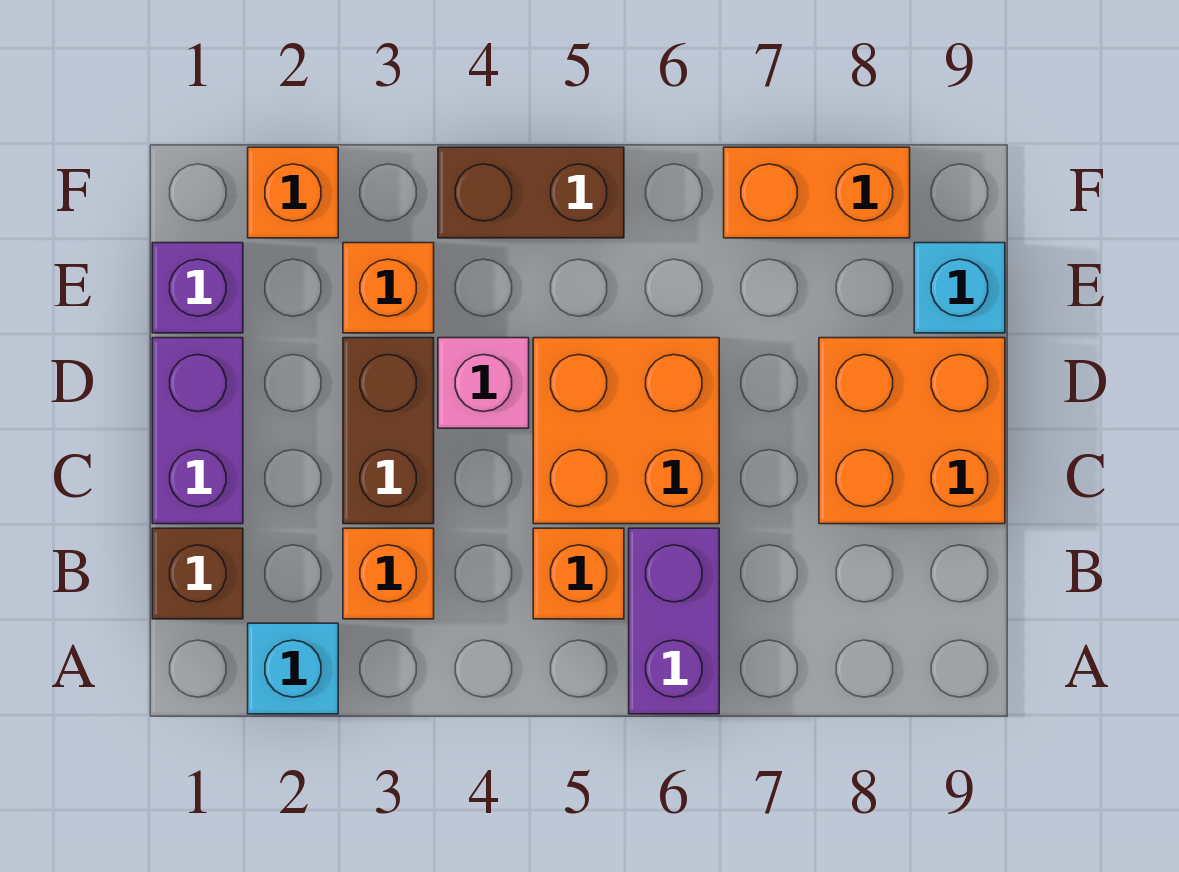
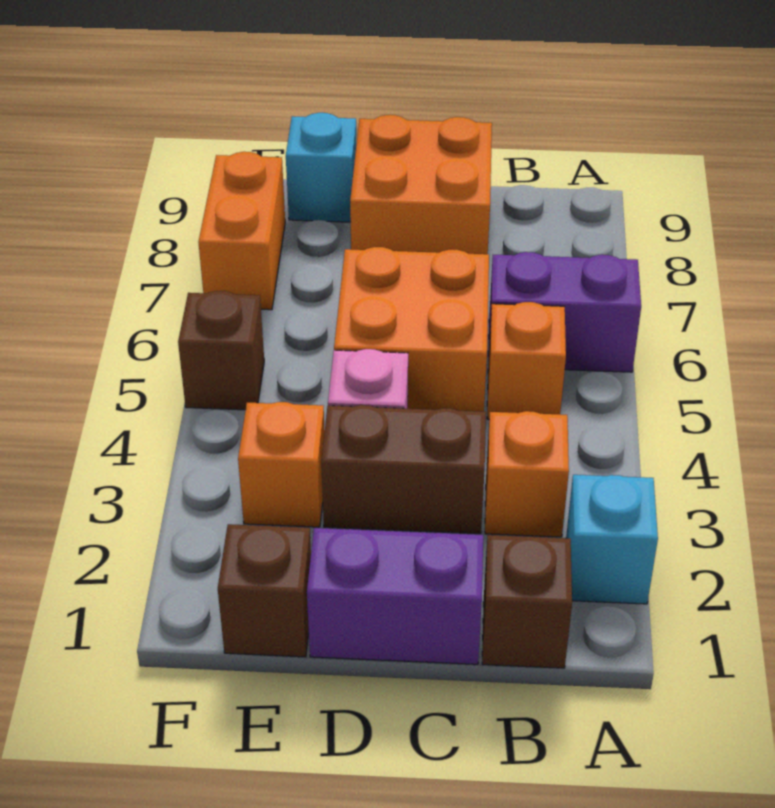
purple 1x1 brick [152,243,243,333] -> brown 1x1 brick [218,524,311,657]
orange 1x1 brick [248,147,338,238] -> none
brown 1x2 brick [438,147,624,238] -> brown 1x1 brick [178,291,264,410]

